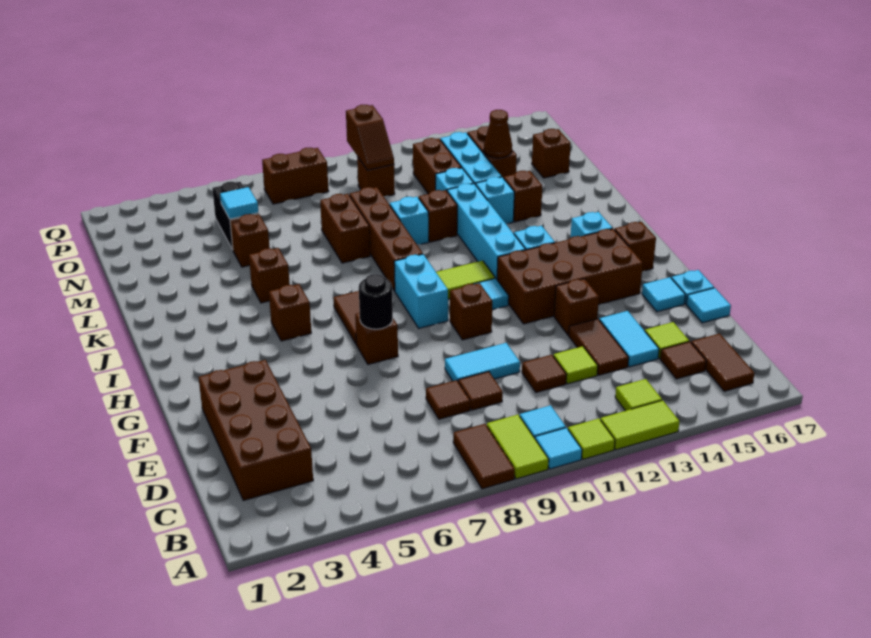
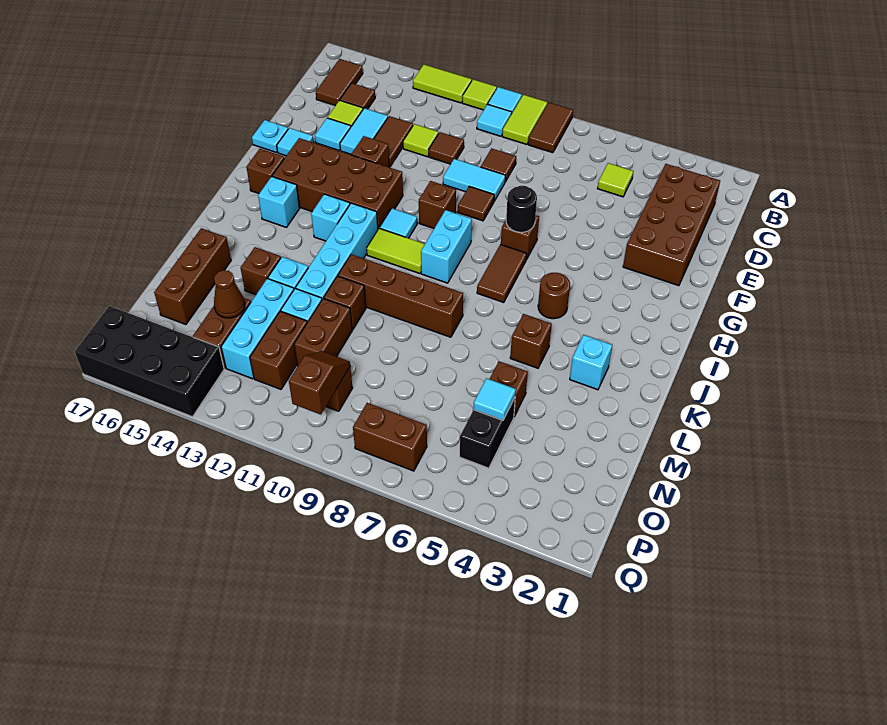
lime 1x1 tile [615,379,662,411] -> lime 1x1 tile moved to [597,163,633,197]
brown 1x1 tile [426,380,470,419] -> brown 1x1 tile moved to [458,186,494,221]
cyan 1x1 tile [686,288,731,323] -> cyan 1x1 tile moved to [315,118,351,150]
brown 1x1 brick [269,284,311,341] -> brown 1x1 round brick [538,273,570,319]
brown 1x4 brick [350,187,423,291] -> brown 1x4 brick turned to [338,254,463,337]
brown 1x2 brick [320,194,370,263] -> brown 1x2 brick moved to [294,299,352,366]
cyan 1x1 brick [390,197,429,244] -> cyan 1x1 brick moved to [570,335,612,390]
brown 1x1 brick [532,129,571,178] -> brown 1x3 brick [154,228,231,325]
none -> black 2x4 brick [75,306,224,417]

